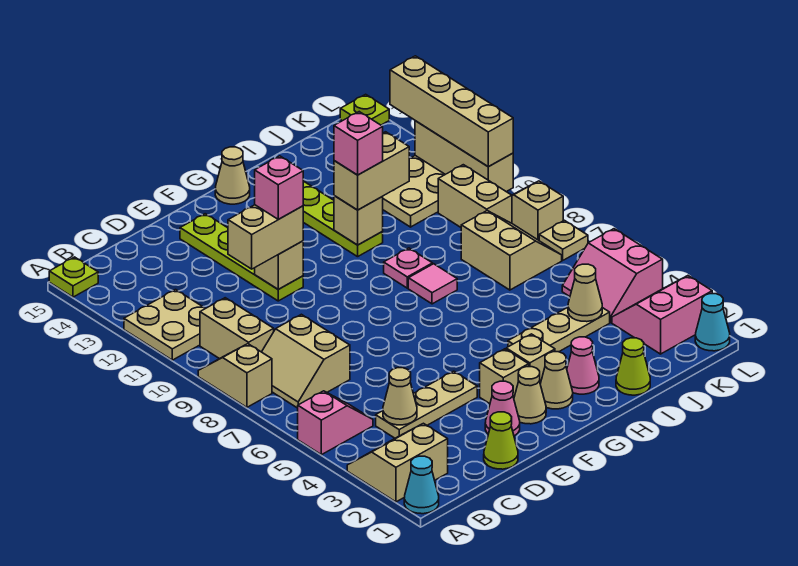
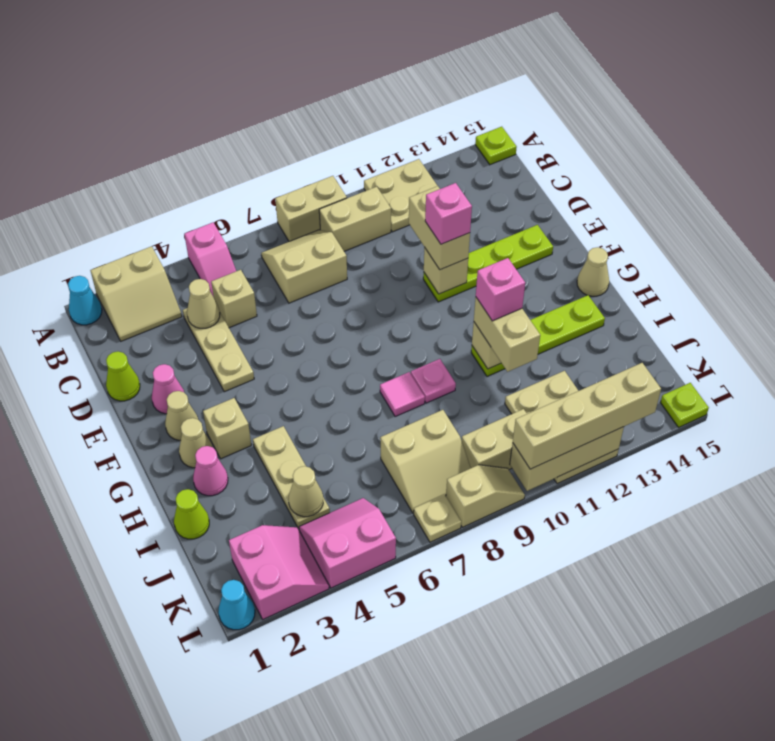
tan 2x2 slope [347,423,448,502] -> tan 2x2 slope turned to [90,246,182,341]
tan 1x2 slope [198,344,272,407] -> tan 1x2 brick [275,176,347,242]
tan 1x1 brick [480,349,529,404] -> tan 1x1 brick moved to [211,270,257,328]

